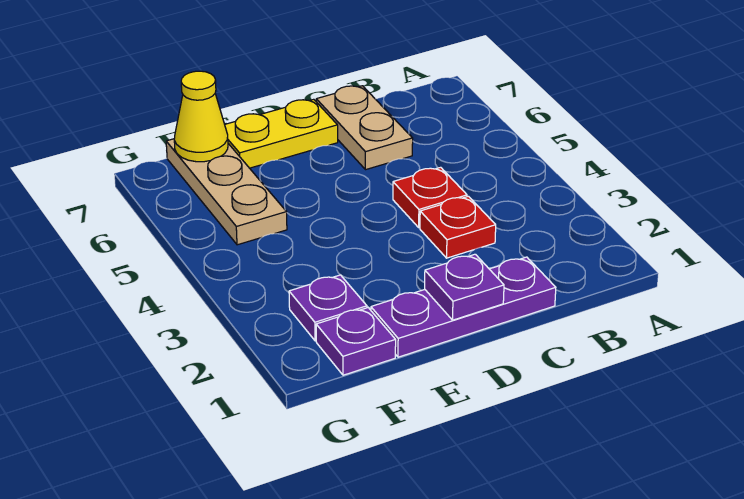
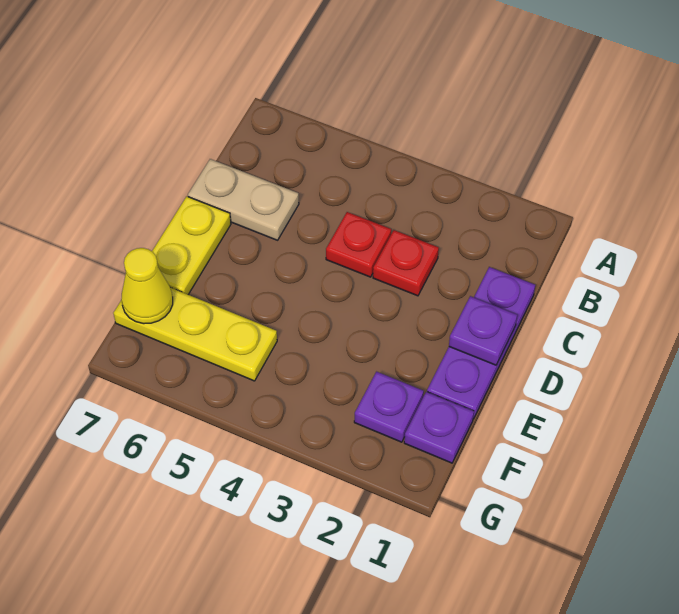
tan 1x3 plate [166,139,287,245] -> yellow 1x3 plate [113,287,277,381]

